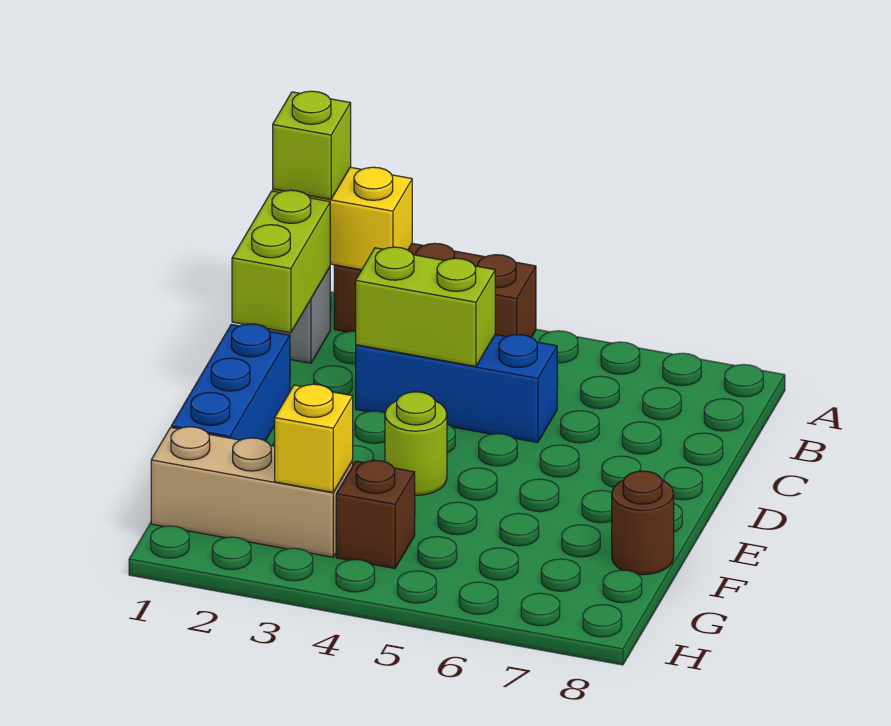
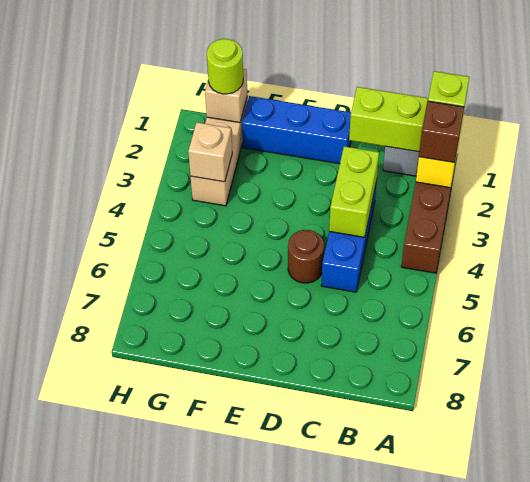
lime 1x1 round brick [385,392,447,495] -> lime 1x1 round brick moved to [207,39,243,94]
brown 1x1 round brick [612,471,674,575] -> brown 1x1 round brick moved to [288,230,324,283]
none -> tan 1x1 brick [205,69,247,123]
yellow 1x1 brick [275,384,353,492] -> tan 1x1 brick [188,122,232,182]
brown 1x1 brick [336,460,415,568] -> brown 1x1 brick moved to [419,101,464,163]

